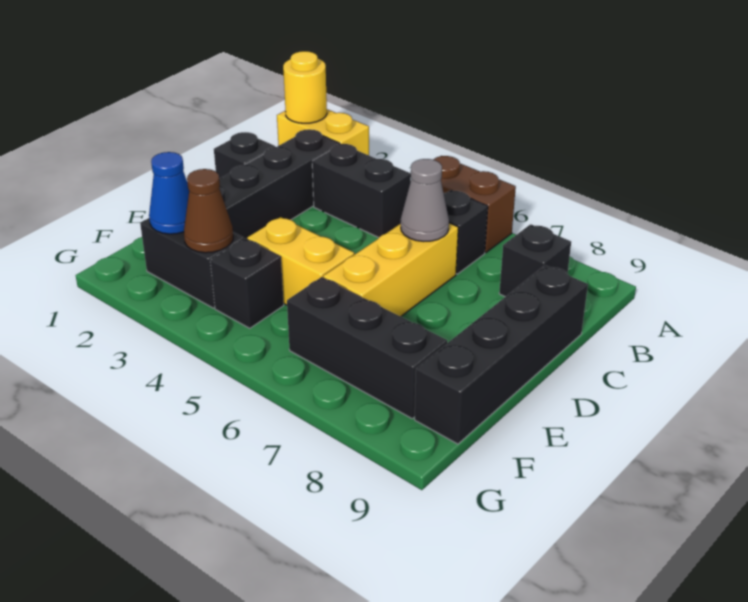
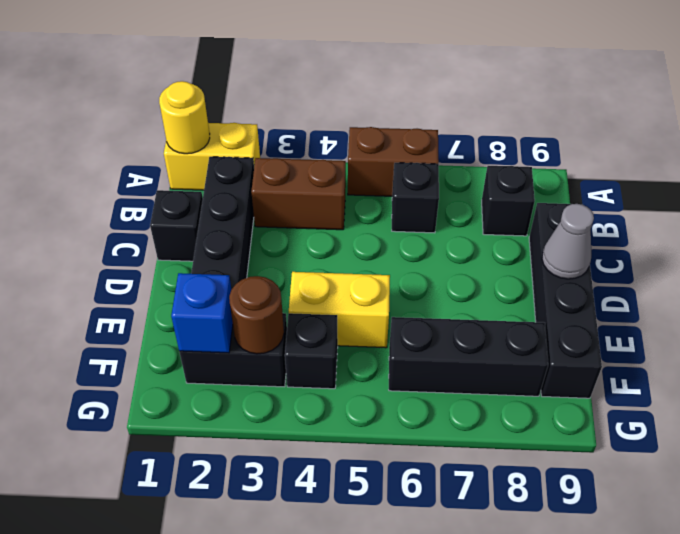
black 1x2 brick [312,144,411,238] -> brown 1x2 brick [251,158,346,230]
yellow 1x3 brick [323,223,458,317] -> none
grey 1x1 cone [401,159,449,241] -> grey 1x1 cone moved to [542,204,594,279]
blue 1x1 cone [149,152,189,234] -> blue 1x1 brick [171,273,233,353]
brown 1x1 cone [184,169,233,253] -> brown 1x1 round brick [229,276,284,354]

